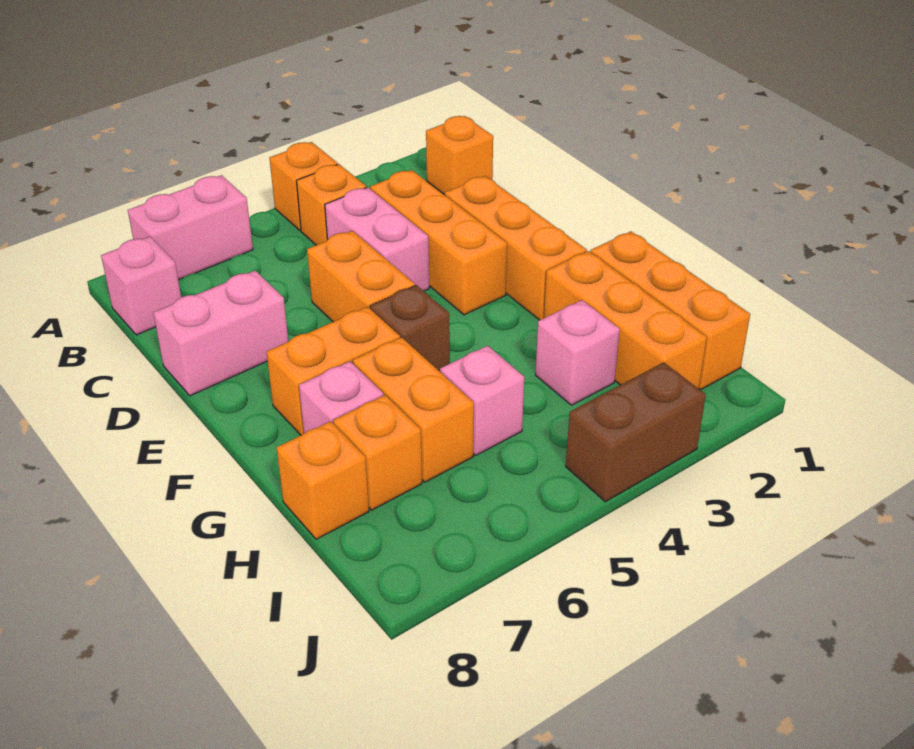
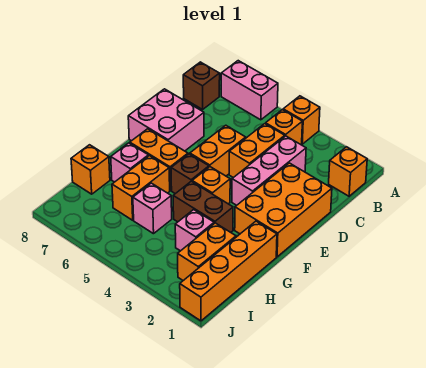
pink 1x1 brick [101,237,181,335] -> brown 1x1 brick [183,62,220,109]
orange 1x3 brick [370,170,507,315] -> pink 1x3 brick [232,136,306,205]
pink 1x2 brick [325,187,429,291] -> orange 1x2 brick [229,124,285,178]
orange 1x3 brick [445,176,587,320] -> orange 2x3 brick [235,163,332,257]
pink 1x2 brick [153,271,288,396] -> pink 2x2 brick [128,89,204,151]
orange 1x3 brick [590,231,750,390] -> orange 1x4 brick [180,221,277,321]
orange 1x3 brick [544,251,707,389] -> orange 1x2 brick [178,223,236,281]
orange 1x1 brick [333,395,422,510] -> orange 1x1 brick moved to [192,167,230,204]
brown 1x2 brick [566,362,706,502] -> brown 1x2 brick moved to [173,181,233,232]

